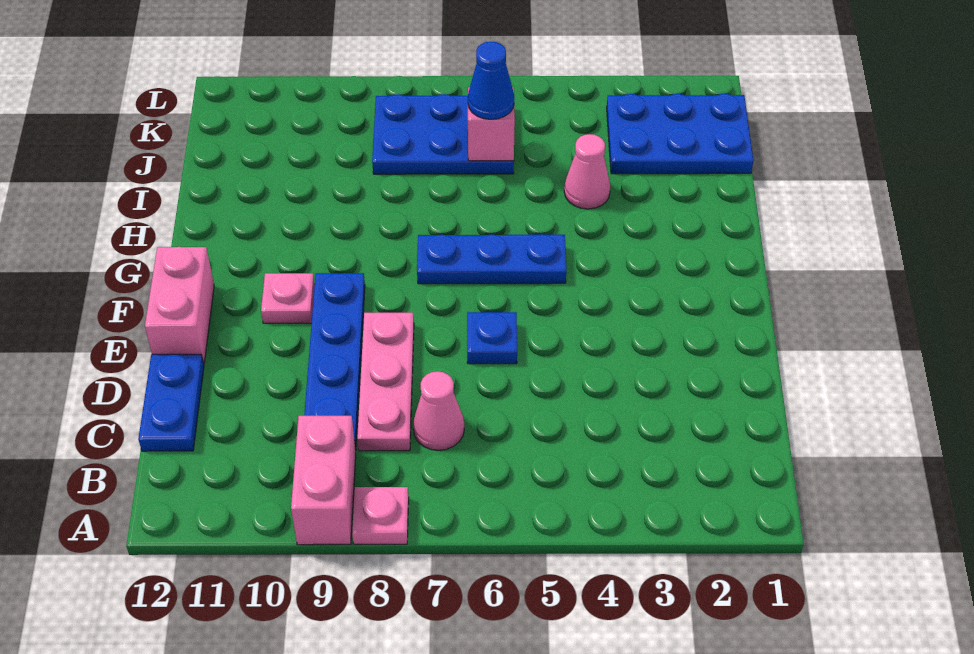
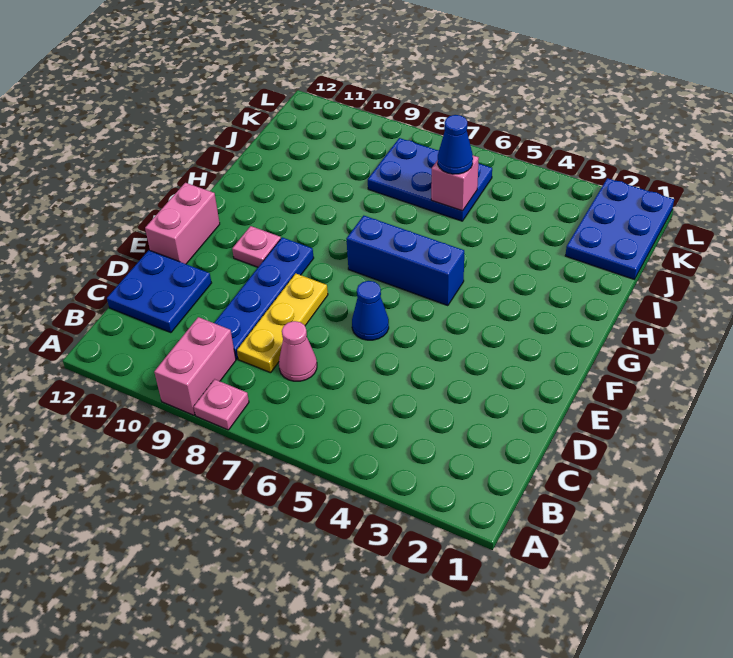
pink 1x3 plate [357,313,414,451] -> yellow 1x3 plate [237,273,328,373]
blue 1x2 plate [138,354,204,451] -> blue 2x2 plate [107,250,211,333]
blue 1x1 plate [467,312,517,364] -> blue 1x1 cone [352,281,389,340]
blue 1x3 plate [417,234,566,284] -> blue 1x3 brick [346,216,464,306]
pink 1x1 cone [564,134,610,209] -> none
blue 2x3 plate [607,94,753,174] -> blue 2x3 plate turned to [565,178,674,279]

